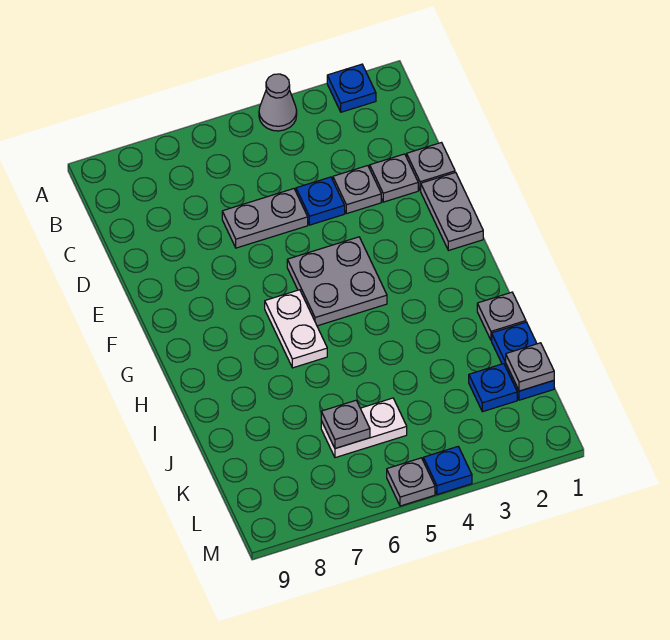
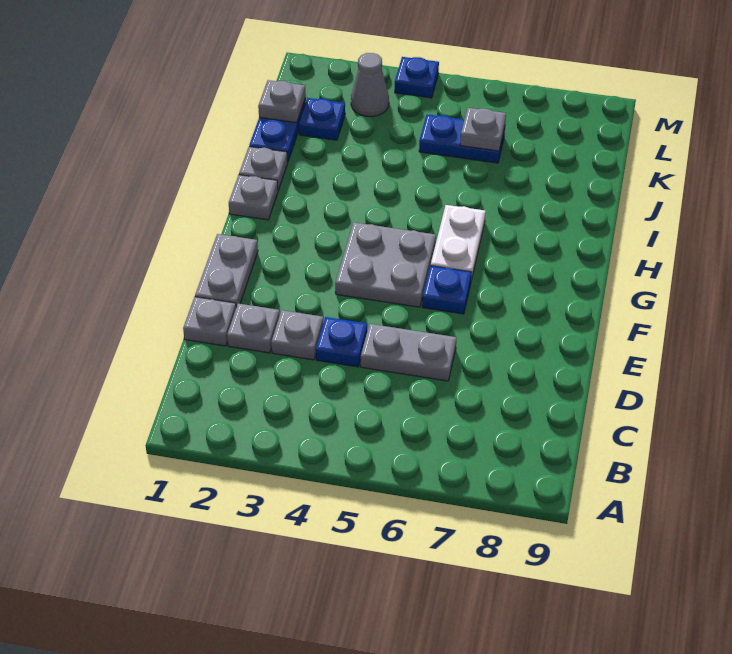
blue 1x1 plate [327,64,376,112] -> blue 1x1 plate moved to [422,266,471,314]
grey 1x1 cone [259,74,297,131] -> grey 1x1 cone moved to [351,53,389,116]
white 1x2 plate [321,398,407,458] -> blue 1x2 plate [419,114,505,163]
grey 1x1 plate [387,458,435,506] -> grey 1x1 plate moved to [229,175,278,220]

